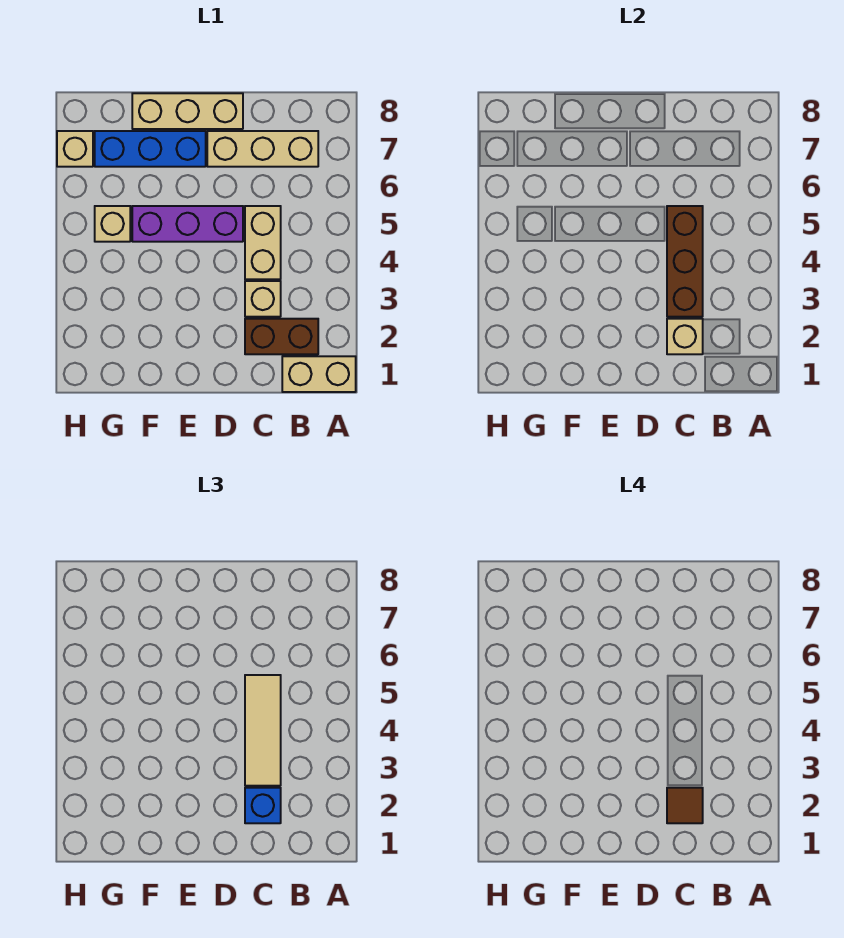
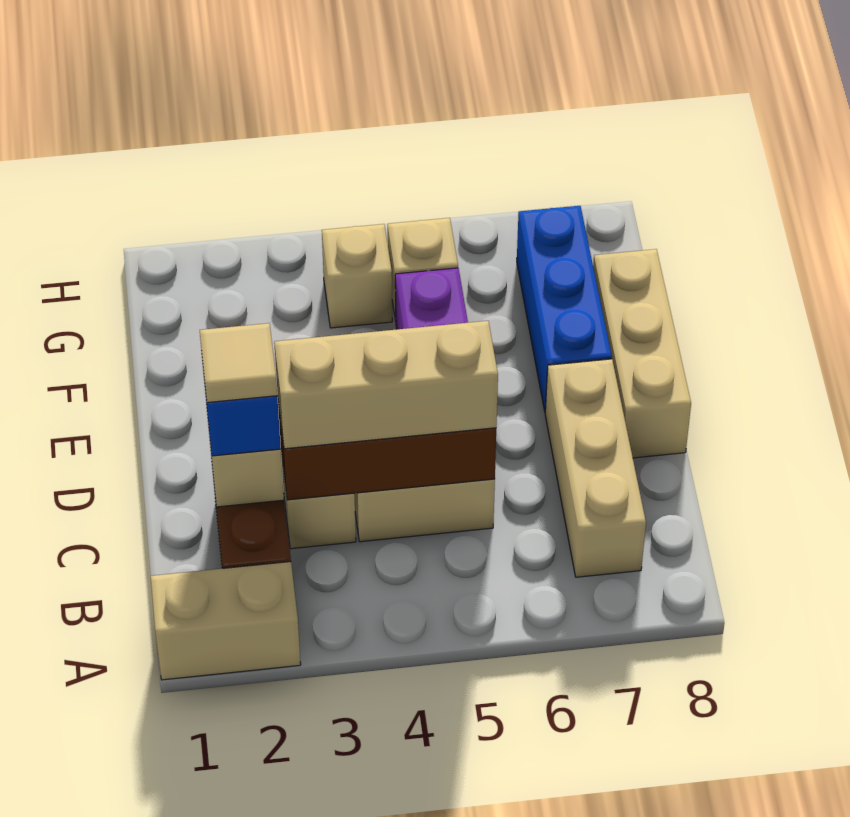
tan 1x2 brick [282,356,356,392] -> tan 1x2 brick turned to [151,562,301,680]
brown 1x1 tile [667,788,703,823] -> tan 1x1 tile [200,323,277,403]
tan 1x3 tile [245,675,281,786] -> tan 1x3 brick [274,321,498,449]
tan 1x1 brick [57,131,93,167] -> tan 1x1 brick moved to [322,224,392,328]

